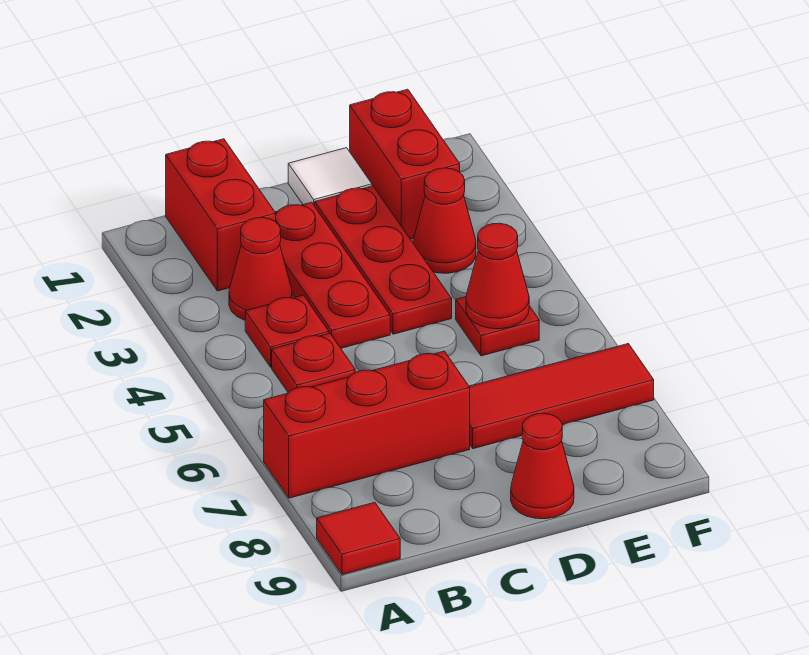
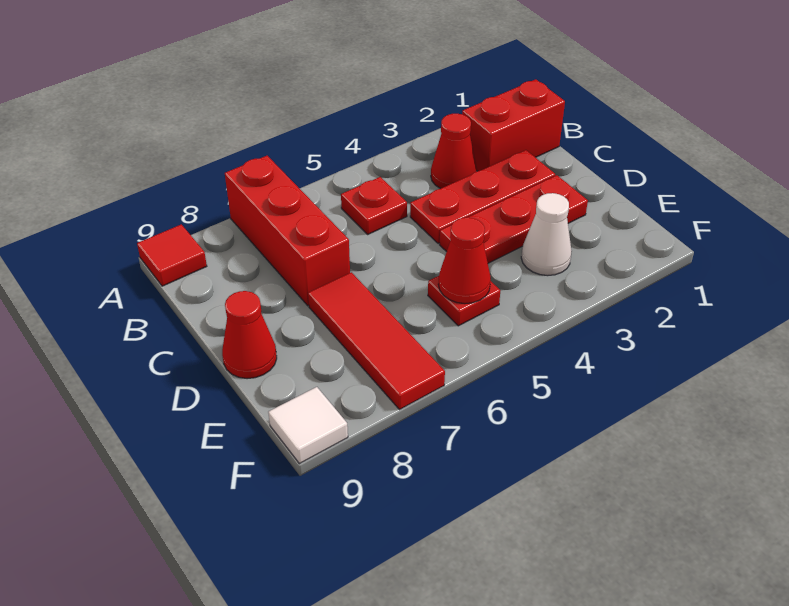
red 1x1 plate [245,295,329,367] -> none
white 1x1 tile [288,148,372,206] -> white 1x1 tile moved to [268,387,348,464]
red 1x2 brick [350,89,460,239] -> none
red 1x1 cone [413,168,476,273] -> white 1x1 cone [521,193,572,276]

